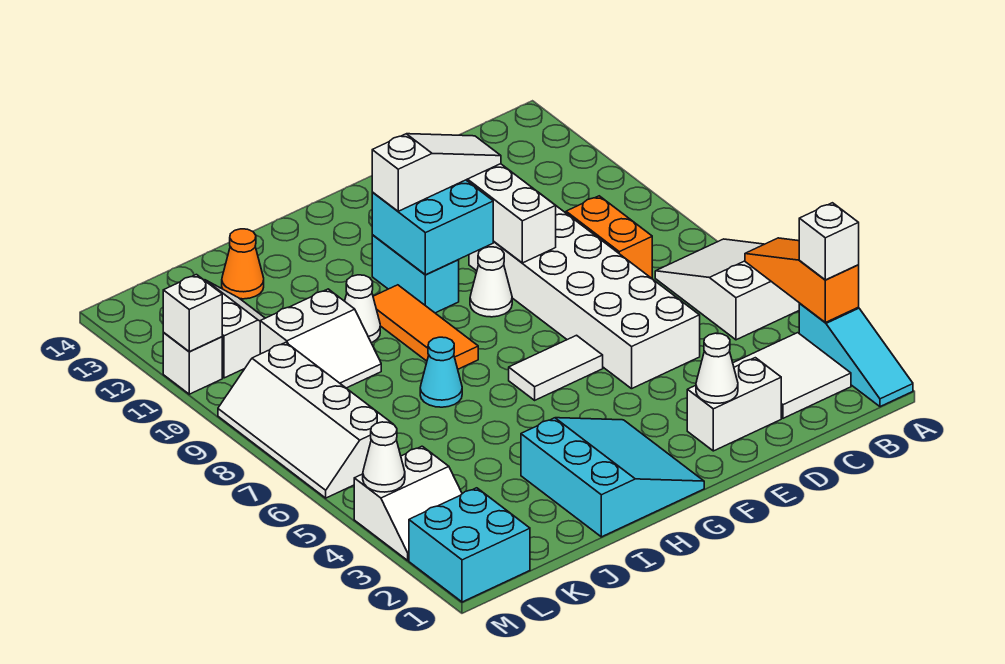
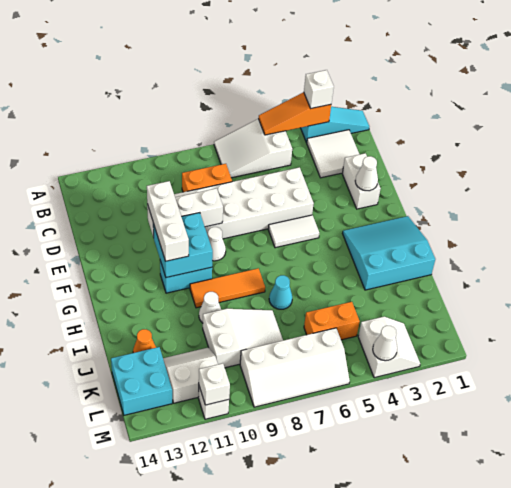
white 1x3 slope [372,134,501,211] -> white 1x3 brick [147,181,189,261]
white 1x2 tile [509,335,603,400] -> white 1x2 tile turned to [268,215,319,248]
white 2x2 slope [260,289,381,388] -> white 2x3 slope [203,309,283,368]
none -> orange 1x2 brick [304,302,360,340]
cyan 2x2 brick [409,488,530,602] -> cyan 2x2 brick moved to [111,347,172,415]

